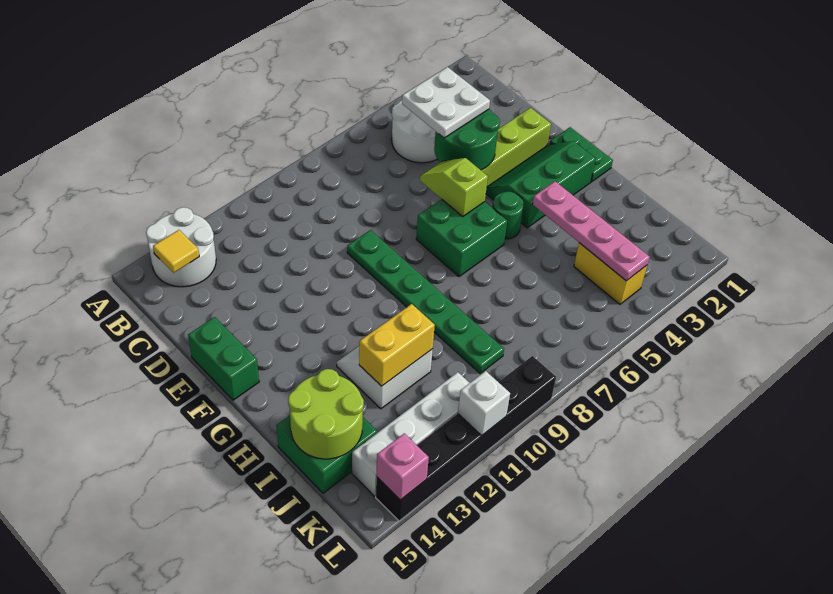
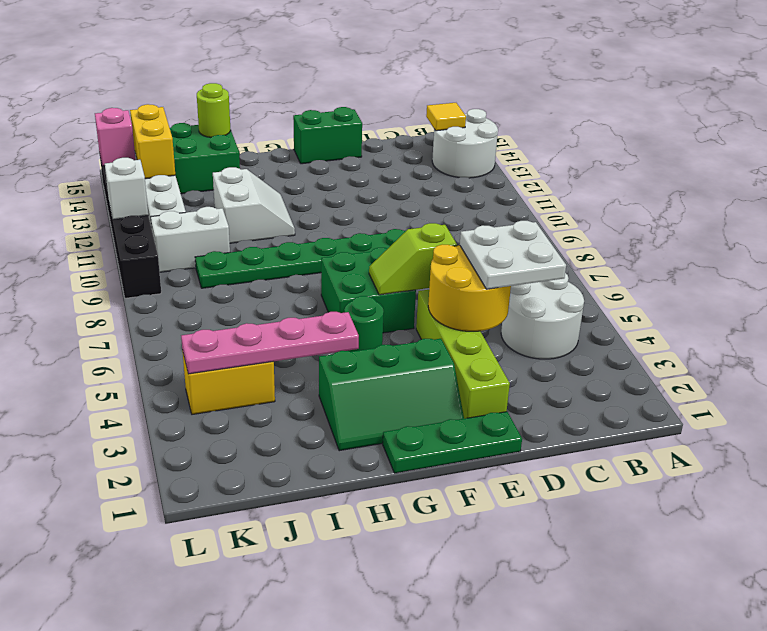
green 2x2 round brick [434,109,500,170] -> yellow 2x2 round brick [428,245,511,331]
lime 1x2 slope [420,158,488,216] -> lime 1x2 slope turned to [369,223,457,295]
green 1x2 plate [550,127,613,182] -> green 1x3 plate [383,412,522,473]
green 2x3 slope [486,141,596,228] -> green 2x3 slope turned to [319,339,464,451]
yellow 1x2 brick [359,304,435,386] -> yellow 1x2 brick moved to [130,104,175,179]
lime 2x2 round brick [288,369,364,459] -> lime 1x1 round brick [197,83,231,137]
none -> white 1x2 brick [151,207,230,272]

